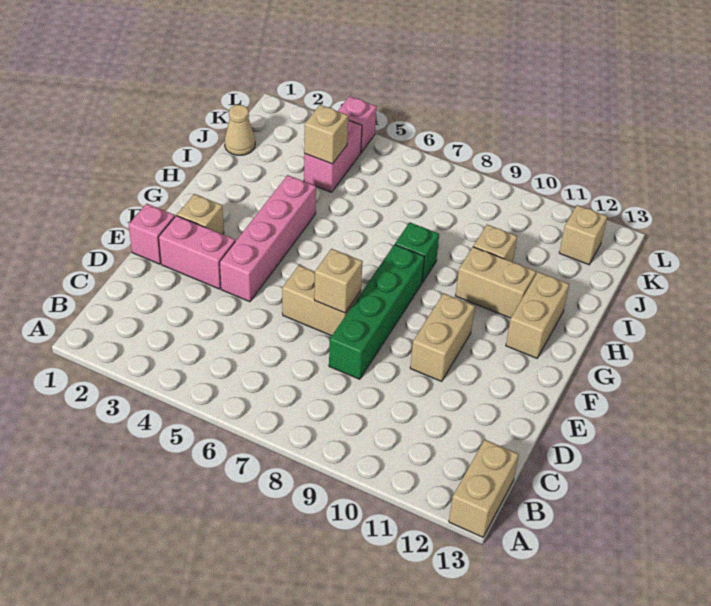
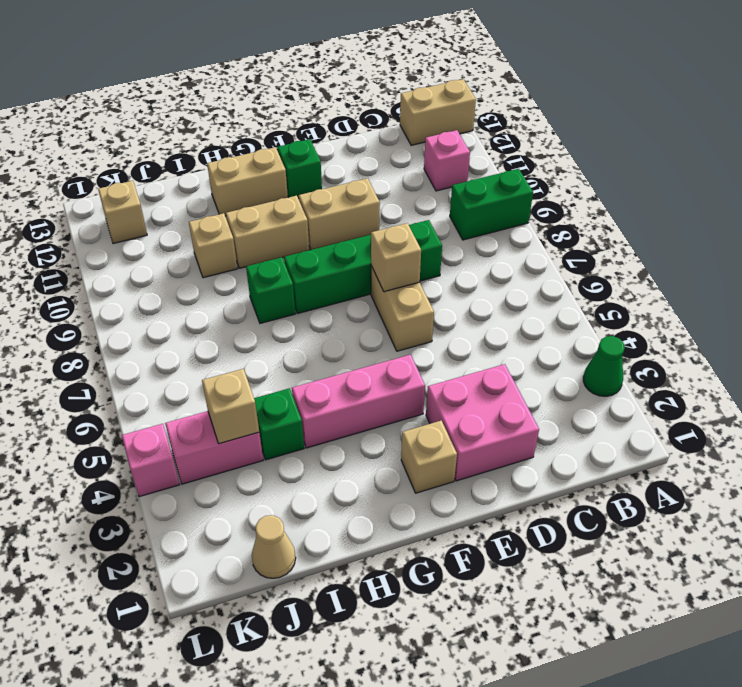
none -> green 1x1 cone [583,336,625,396]
none -> green 1x2 brick [450,169,533,240]
pink 1x1 brick [129,204,175,264] -> pink 1x1 brick moved to [424,130,470,191]
pink 1x2 brick [159,216,235,289] -> pink 2x2 brick [426,364,539,481]
pink 1x4 brick [220,175,316,302] -> pink 1x3 brick [292,355,425,448]
none -> green 1x1 brick [278,139,322,198]
tan 1x2 brick [456,247,536,318] -> tan 1x2 brick turned to [226,196,309,268]
none -> green 1x1 brick [254,388,304,460]

